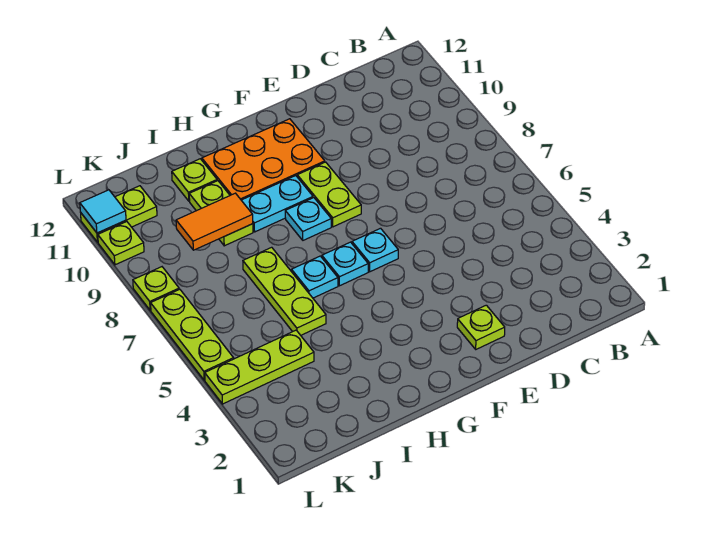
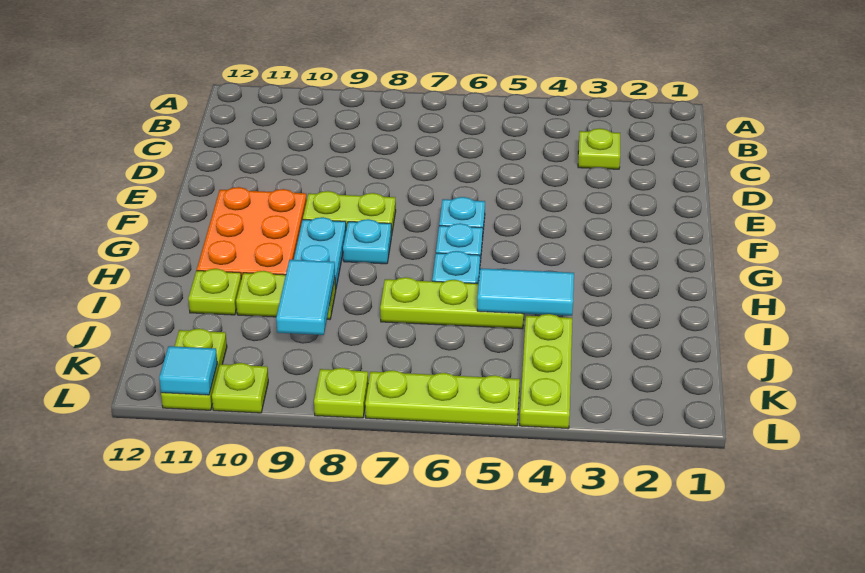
lime 1x1 plate [457,305,505,349] -> lime 1x1 plate moved to [578,128,620,169]
none -> cyan 1x2 tile [477,268,574,316]
orange 1x2 tile [176,193,253,250] -> cyan 1x2 tile [276,260,335,335]

